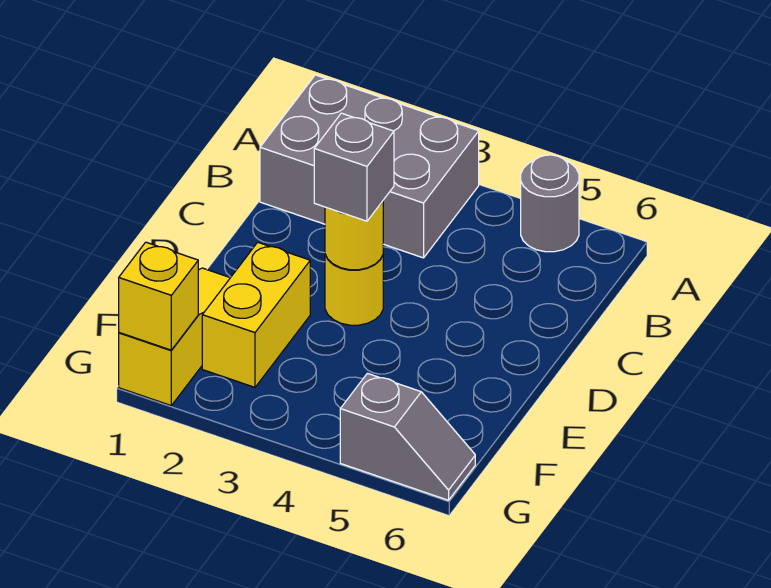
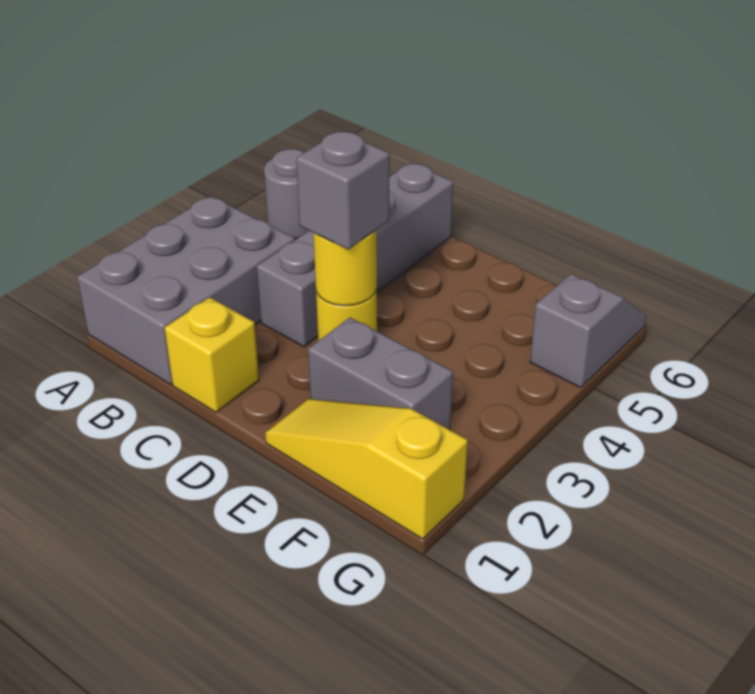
none -> grey 1x4 brick [257,163,453,347]
yellow 1x2 brick [202,242,310,387] -> grey 1x2 brick [308,318,453,430]
yellow 1x1 brick [119,242,198,350] -> yellow 1x1 brick moved to [165,297,259,412]

